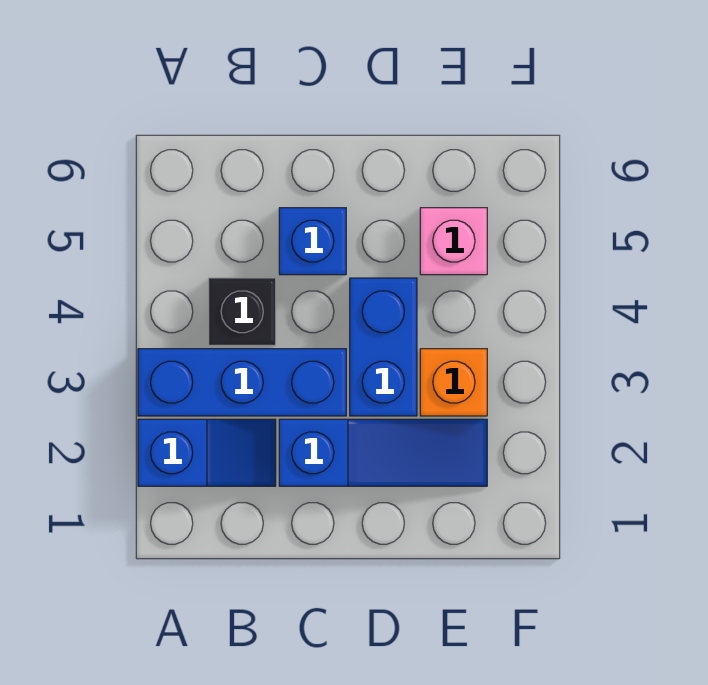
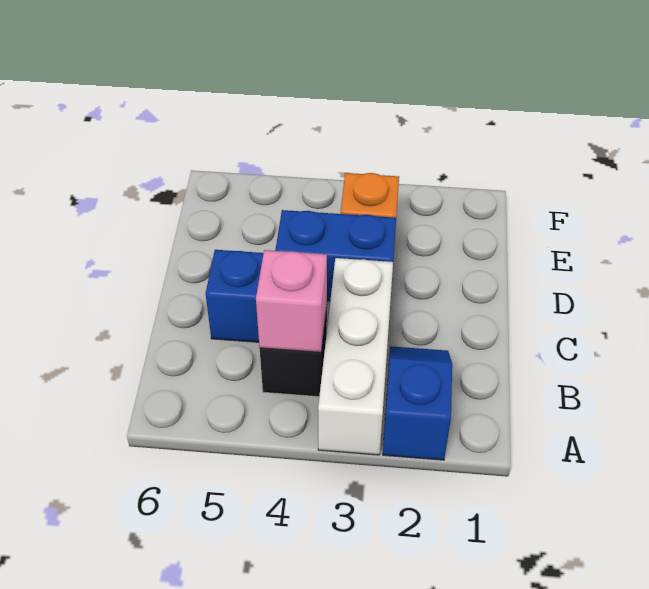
blue 1x3 brick [138,349,346,416] -> white 1x3 brick [318,258,393,455]
blue 1x3 slope [279,419,487,486] -> none
pink 1x1 brick [420,208,487,275] -> pink 1x1 brick moved to [256,250,327,352]

